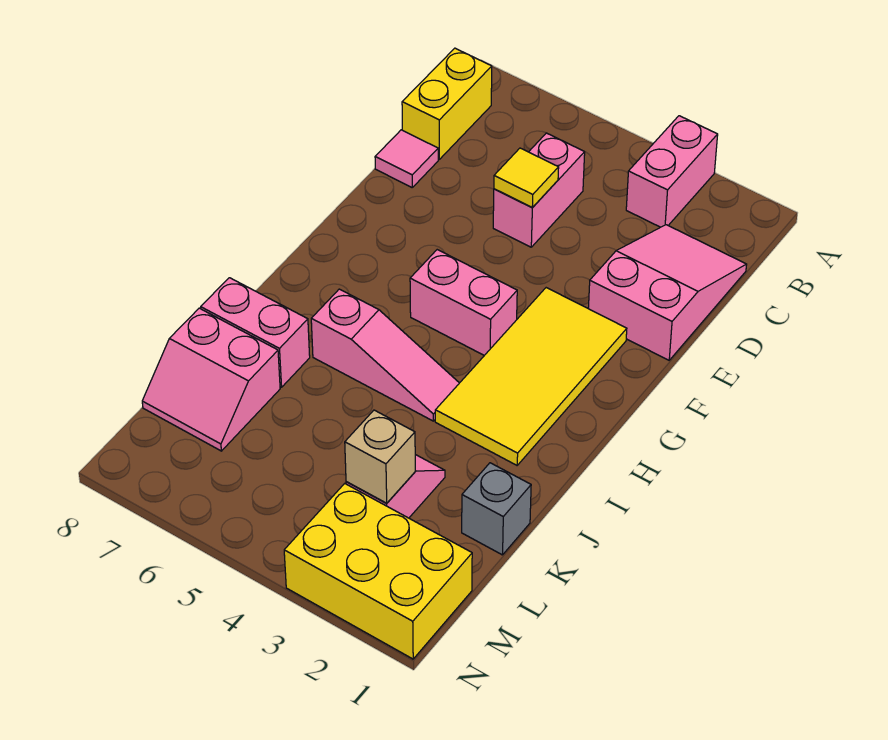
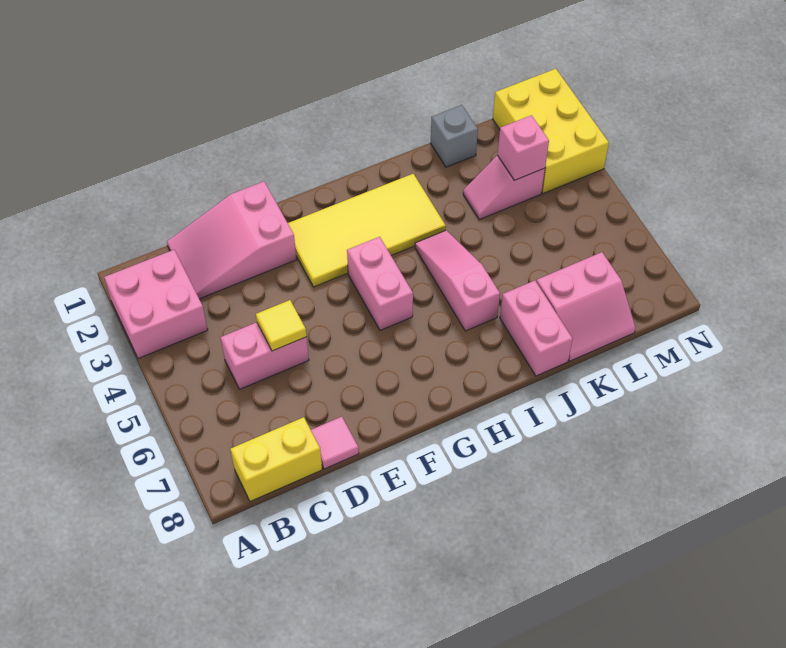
pink 1x2 brick [626,116,718,227] -> pink 2x2 brick [104,250,208,359]
pink 2x2 slope [142,308,280,451] -> pink 2x2 slope turned to [536,252,636,361]
tan 1x1 brick [345,410,415,503] -> pink 1x1 brick [498,115,549,180]

